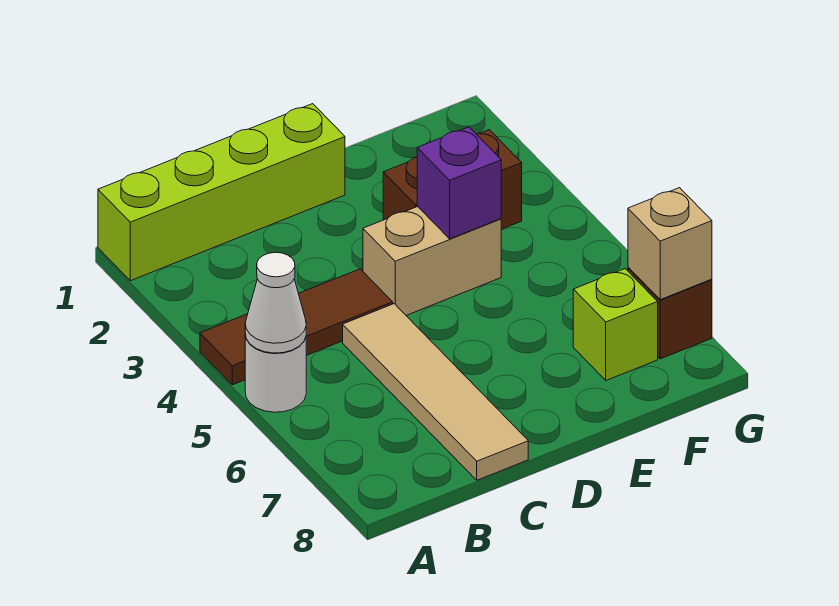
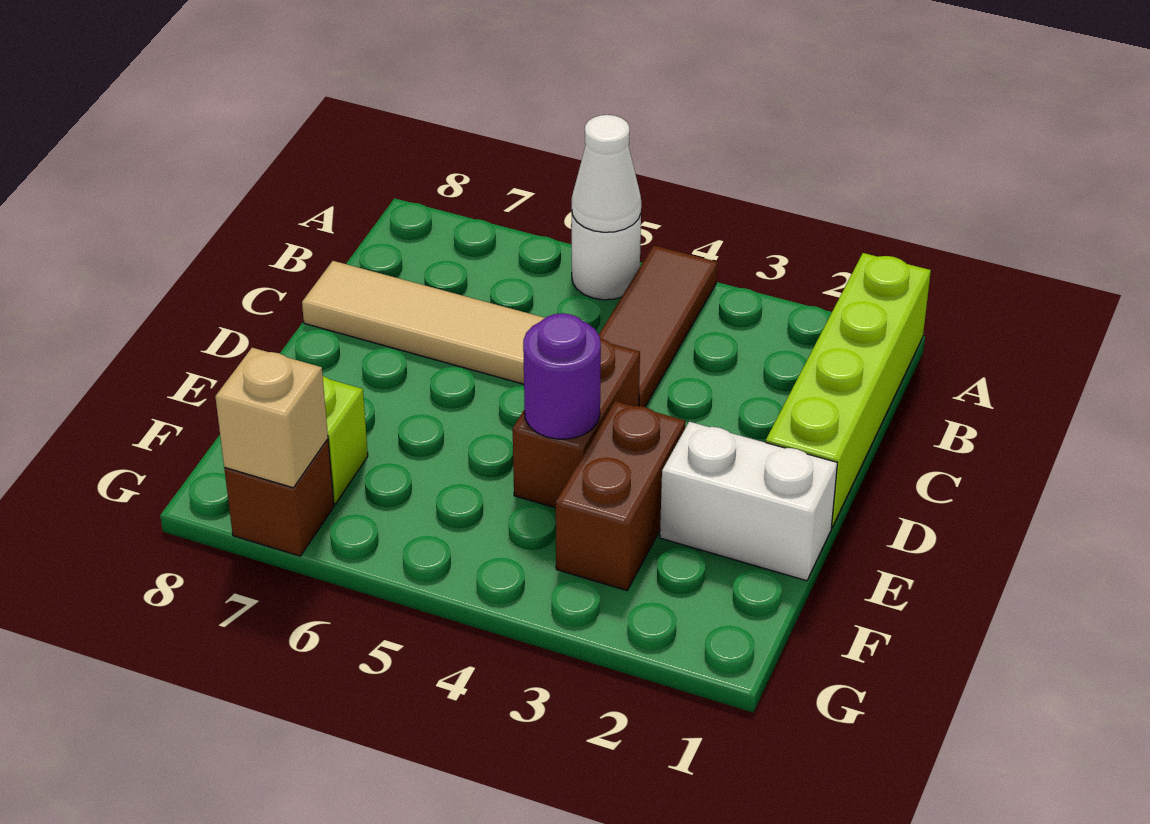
tan 1x2 brick [363,207,501,315] -> brown 1x2 brick [513,338,640,508]
none -> white 1x2 brick [660,422,837,581]
purple 1x1 brick [417,127,501,239] -> purple 1x1 round brick [523,313,601,439]

